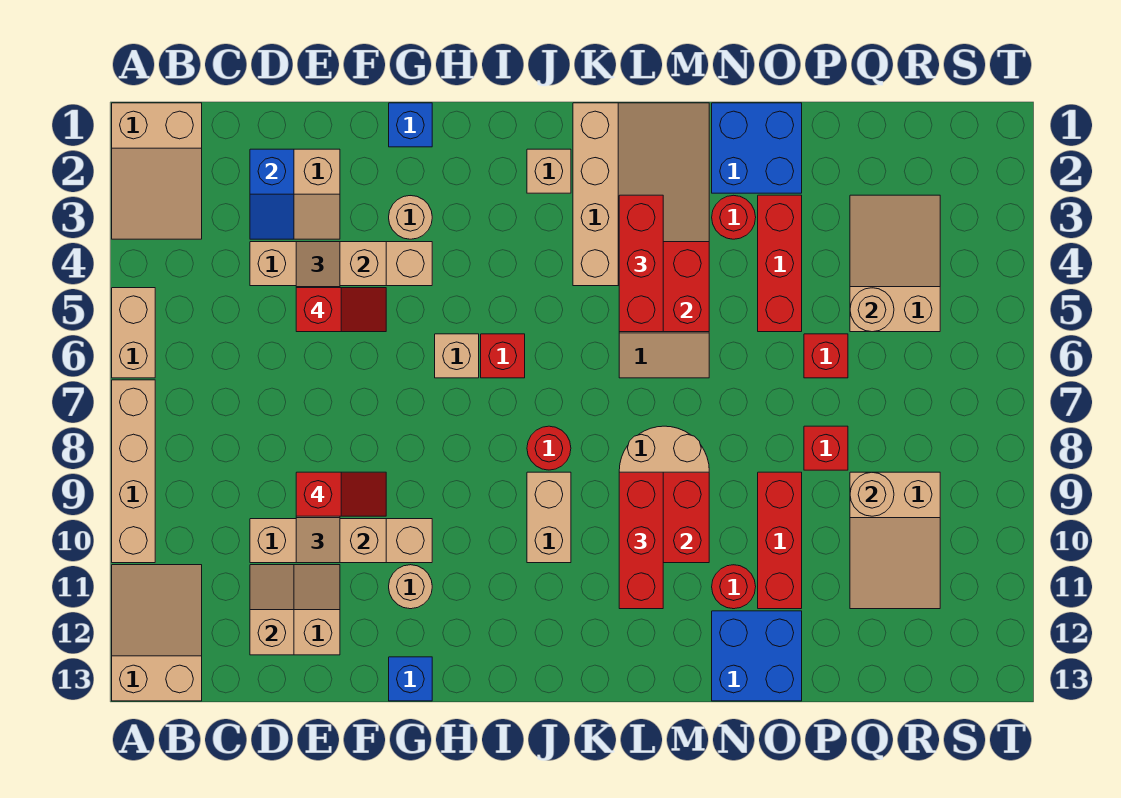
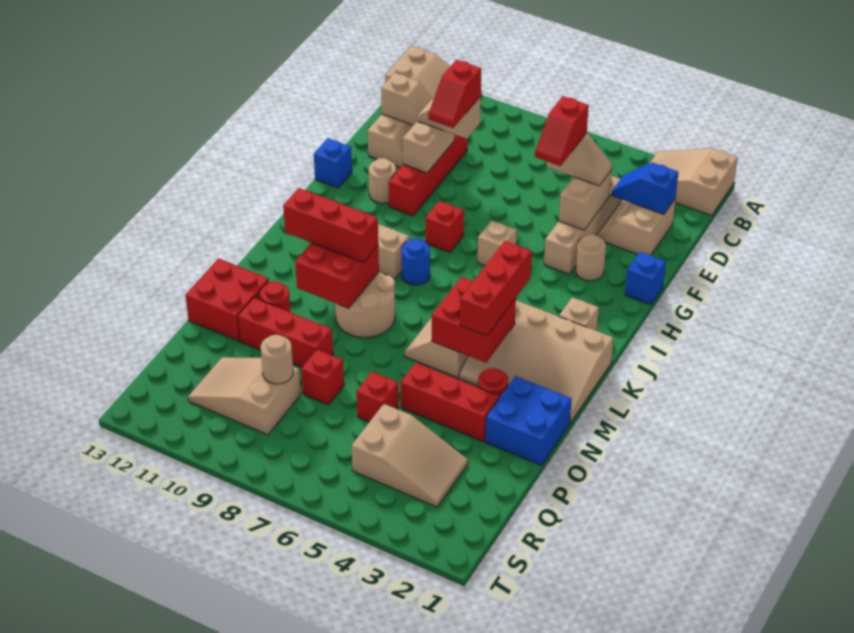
tan 1x2 brick [112,288,155,378] -> none
tan 1x4 brick [112,380,155,563] -> none
tan 1x4 brick [250,519,432,563] -> red 1x4 brick [389,135,468,216]
red 1x1 brick [481,334,525,378] -> red 1x1 brick moved to [426,201,464,252]
red 1x1 round brick [527,426,571,470] -> blue 1x1 round brick [401,239,430,285]
red 1x3 brick [619,195,663,332] -> red 1x3 brick turned to [460,241,532,336]
blue 2x2 brick [712,611,802,701] -> red 2x2 brick [186,259,269,341]
tan 1x1 round brick [850,288,894,332] -> none

